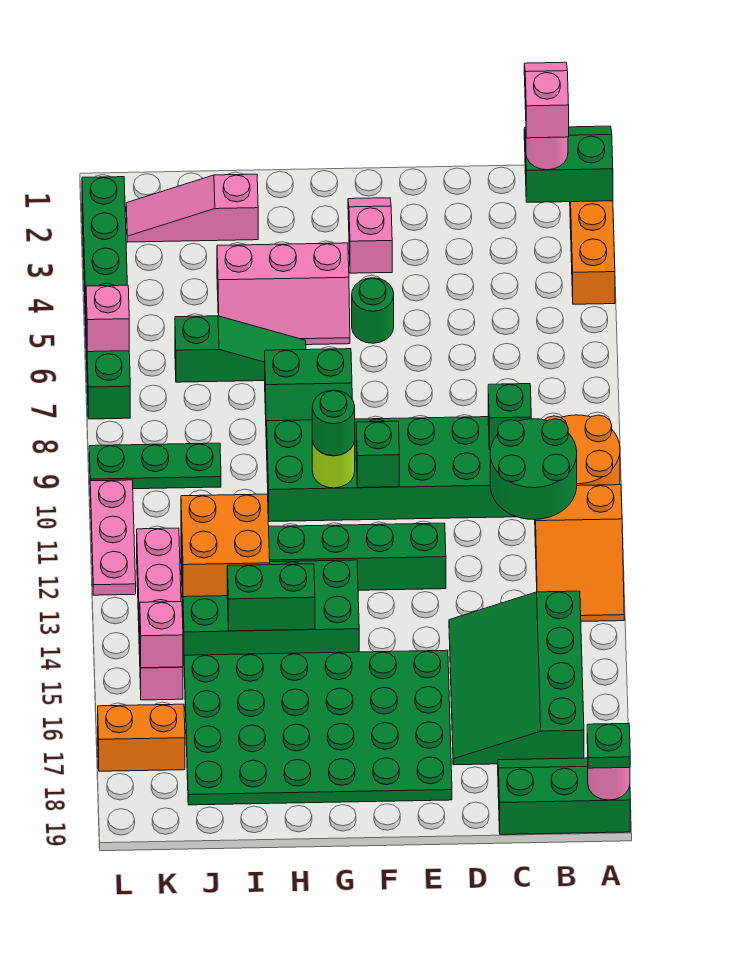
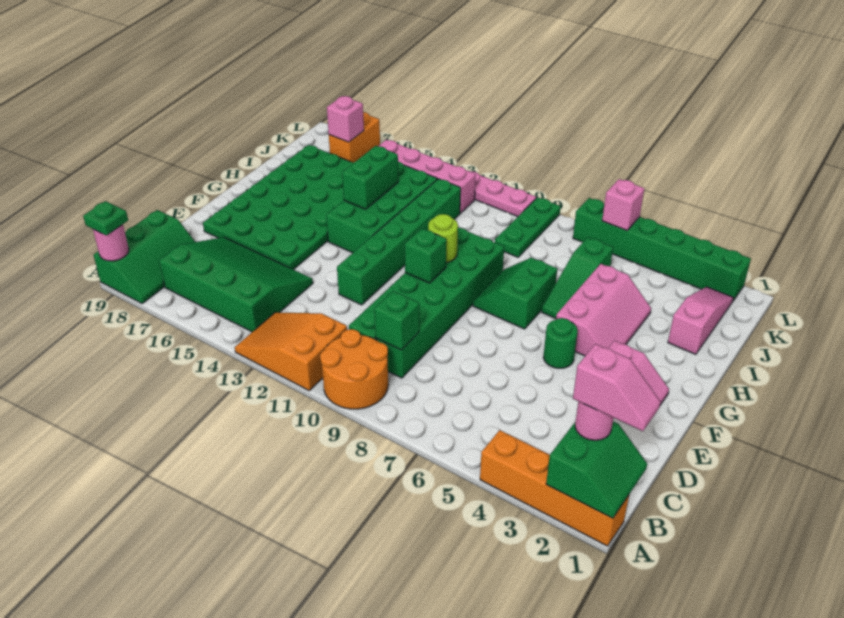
green 2x2 round brick [490,419,577,520] -> none
pink 2x3 slope [217,243,350,345] -> pink 2x3 slope turned to [556,264,651,356]
green 1x1 round brick [312,390,355,456] -> none
orange 2x2 brick [181,494,270,597] -> none
pink 1x1 brick [140,602,183,668] -> pink 1x1 brick moved to [327,96,364,142]

